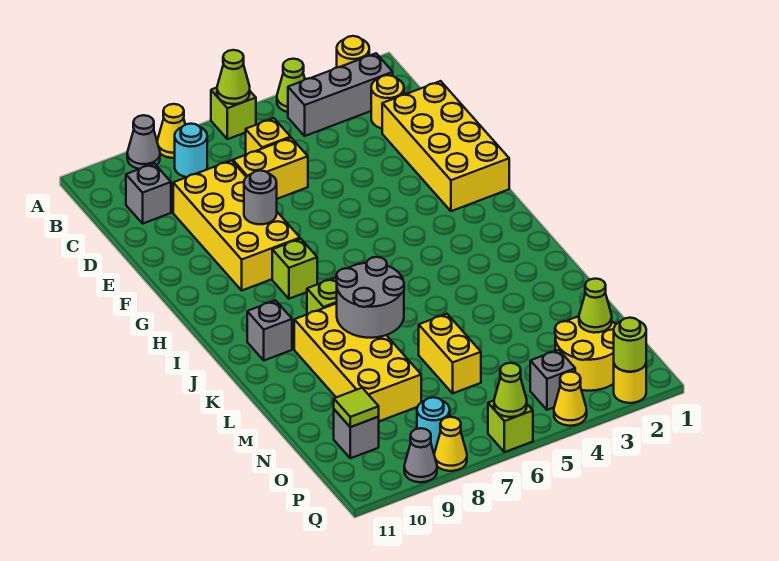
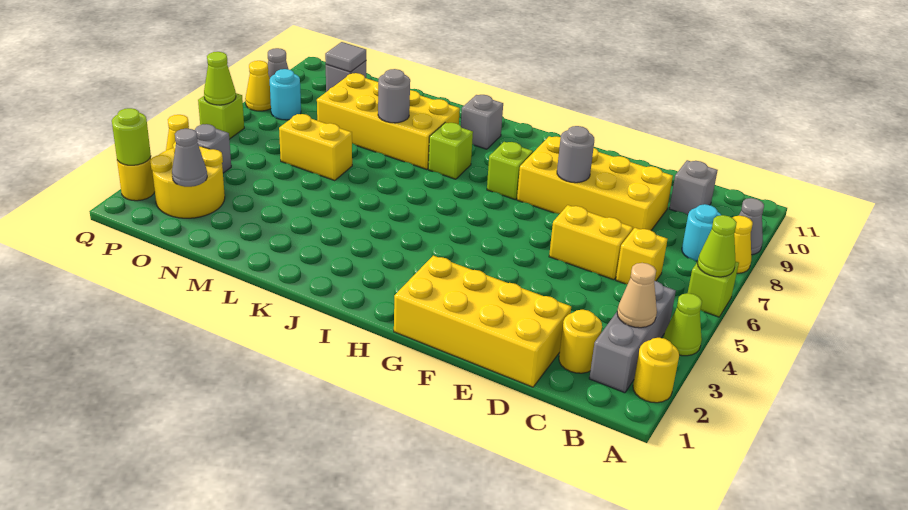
none -> tan 1x1 cone [617,263,657,328]
yellow 1x2 brick [233,138,308,199] -> yellow 1x2 brick turned to [549,205,633,280]
grey 2x2 round brick [336,257,404,338] -> grey 1x1 round brick [378,69,410,123]
lime 1x1 cone [579,279,612,333] -> grey 1x1 cone [172,128,207,187]
lime 1x1 tile [334,388,379,427] -> grey 1x1 tile [325,42,366,72]

